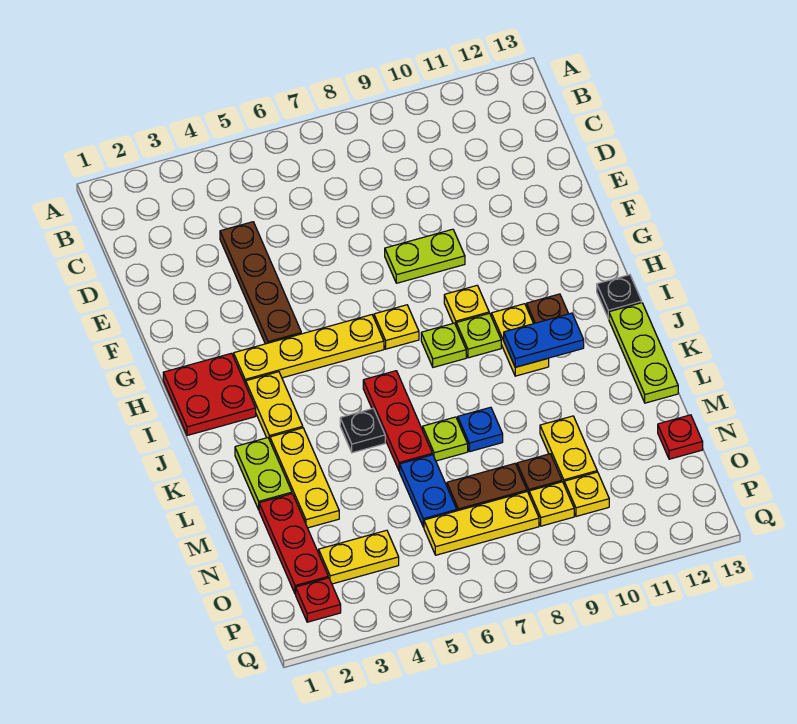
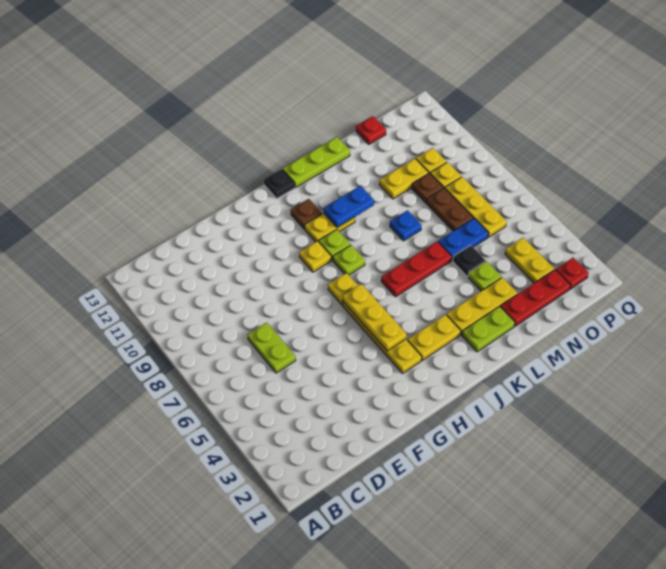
brown 1x4 plate [220,222,301,344] -> none
lime 1x2 plate [385,229,465,283] -> lime 1x2 plate moved to [248,323,296,373]
red 2x2 plate [163,353,256,435] -> none
none -> yellow 1x3 plate [343,284,407,351]
blue 1x2 plate [504,313,584,367] -> blue 1x2 plate turned to [324,186,374,227]
black 1x1 plate [340,408,385,453] -> black 1x1 plate moved to [453,246,486,277]
lime 1x1 plate [423,417,468,461] -> lime 1x1 plate moved to [468,261,501,291]

